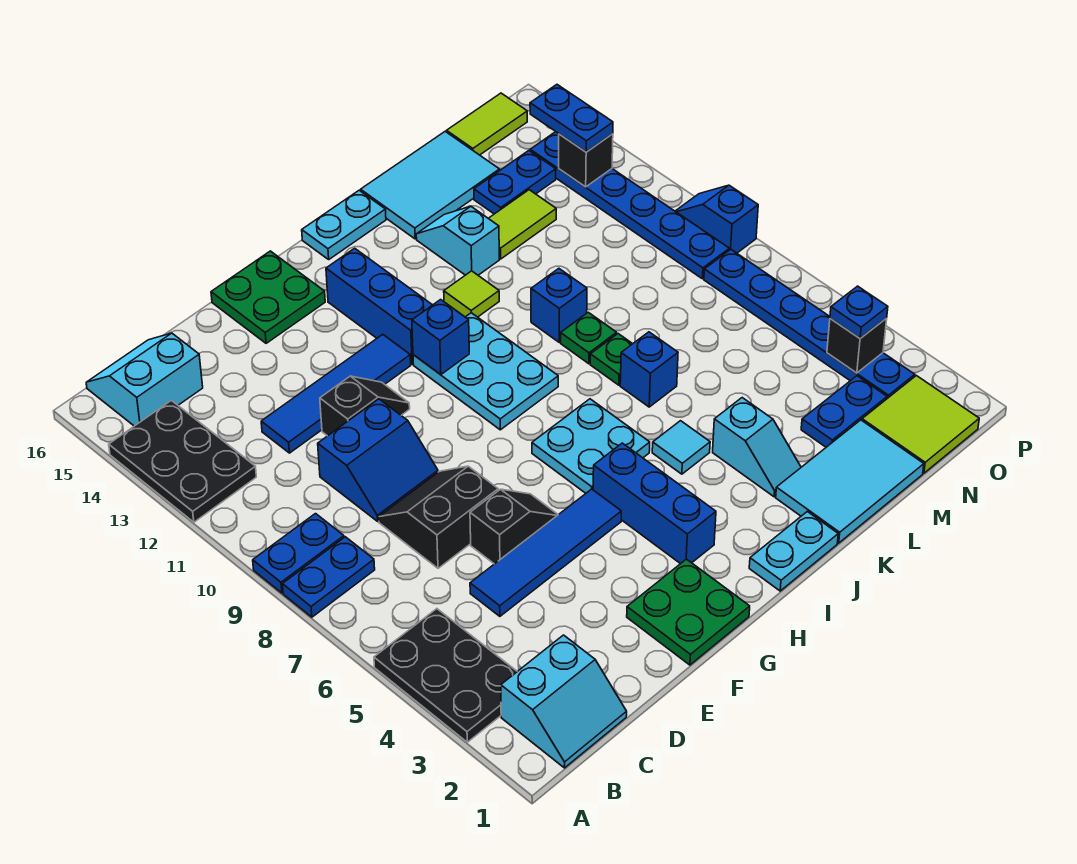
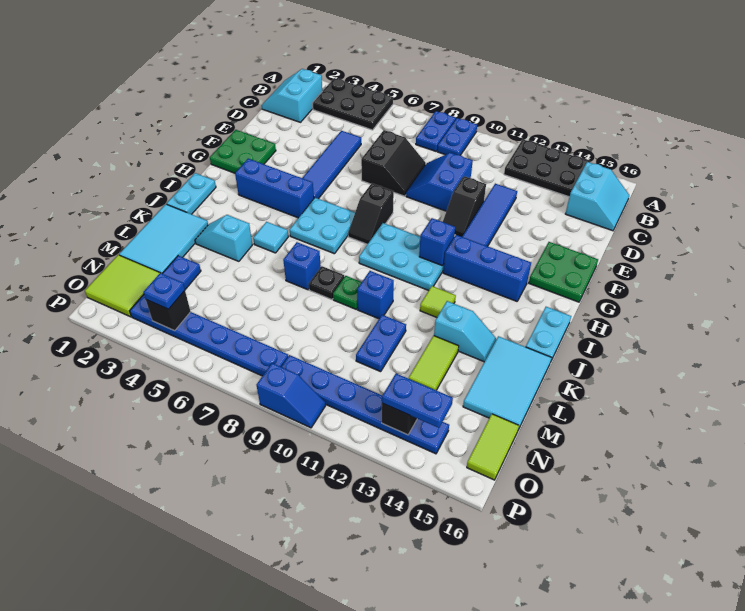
black 1x2 slope [470,489,558,564] -> black 1x2 slope moved to [348,183,394,244]
green 1x1 plate [590,334,632,385] -> black 1x1 plate [309,266,344,299]
blue 1x2 plate [474,151,556,214] -> blue 1x2 plate moved to [356,315,406,372]

